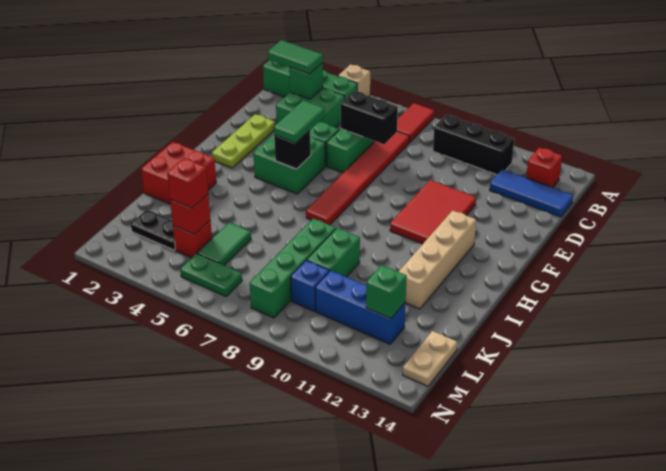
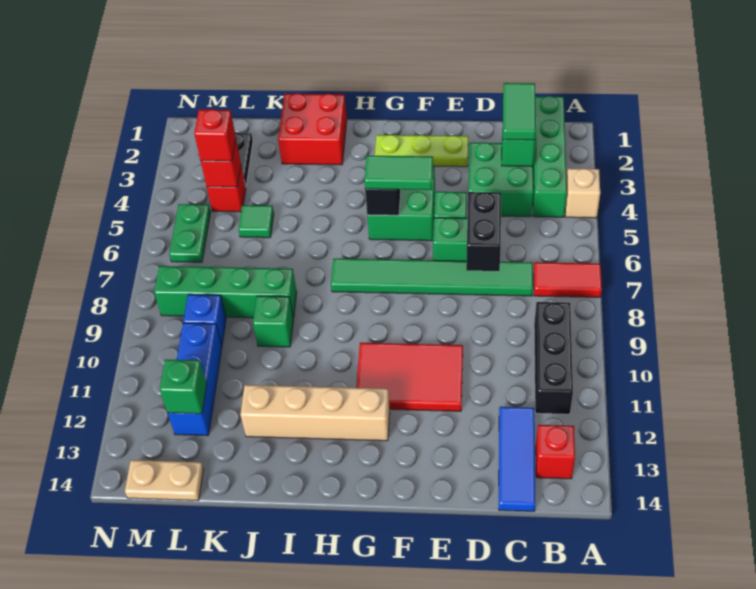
red 1x6 tile [306,131,409,225] -> green 1x6 tile [331,259,533,296]
green 1x2 brick [307,228,360,277] -> green 1x1 brick [253,296,293,347]
green 1x2 tile [197,222,251,265] -> green 1x1 tile [239,205,274,238]

